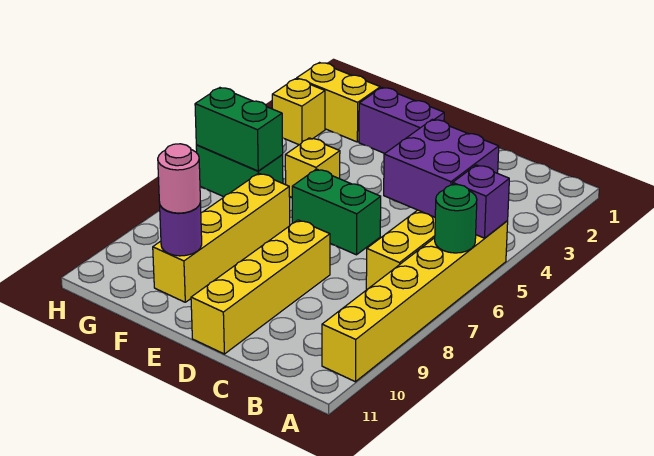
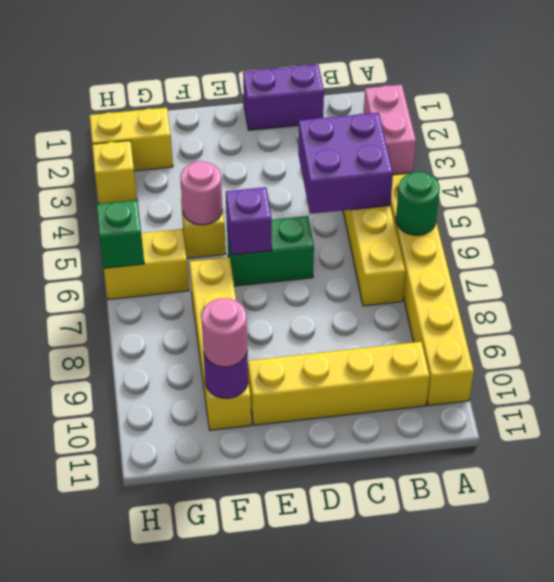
none -> pink 1x2 brick [364,85,416,175]
purple 1x1 brick [453,165,509,238] -> purple 1x1 brick moved to [226,187,272,255]
yellow 1x4 brick [191,220,330,354] -> yellow 1x4 brick turned to [248,342,430,425]
purple 1x2 brick [359,88,444,154] -> purple 1x2 brick moved to [243,64,324,130]
none -> pink 1x1 round brick [181,161,222,225]
green 1x2 brick [196,145,283,197] -> yellow 1x2 brick [104,229,189,300]
green 1x2 brick [195,88,283,171] -> green 1x1 brick [97,200,144,268]

